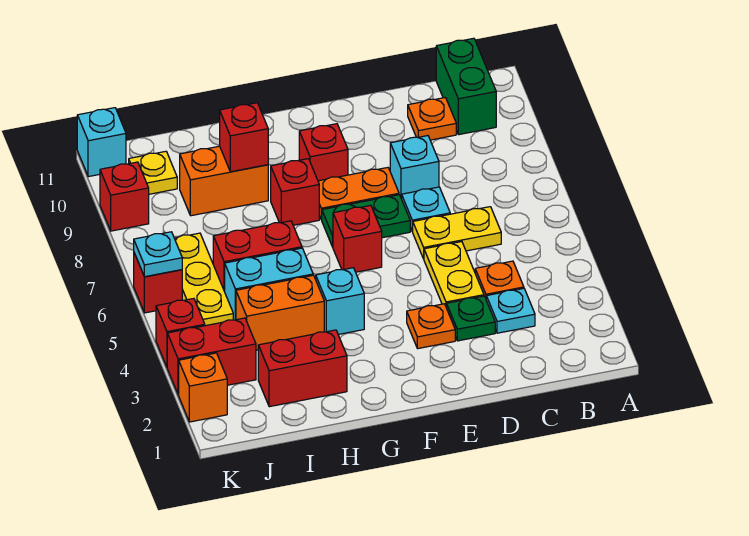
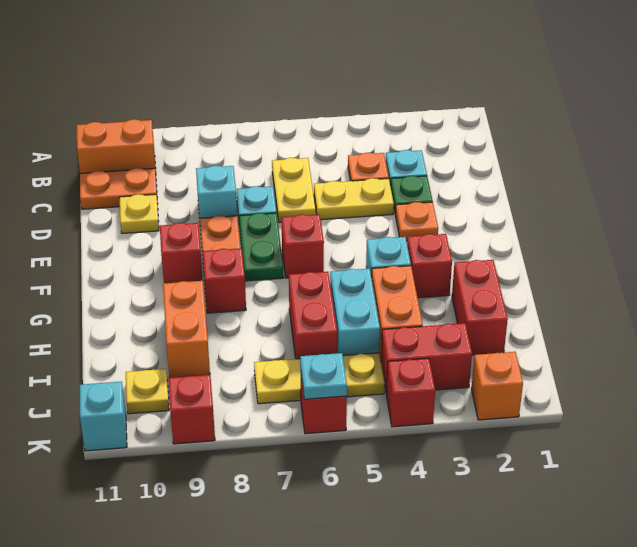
green 1x2 brick [436,38,496,135] -> orange 1x2 brick [77,119,156,173]
orange 1x1 plate [408,98,456,140] -> orange 1x2 plate [80,168,157,209]
none -> yellow 1x1 plate [119,194,159,234]
red 1x1 brick [220,103,268,172] -> red 1x1 brick moved to [407,234,452,298]
red 1x2 brick [167,318,256,395] -> red 1x2 brick turned to [381,323,472,394]

